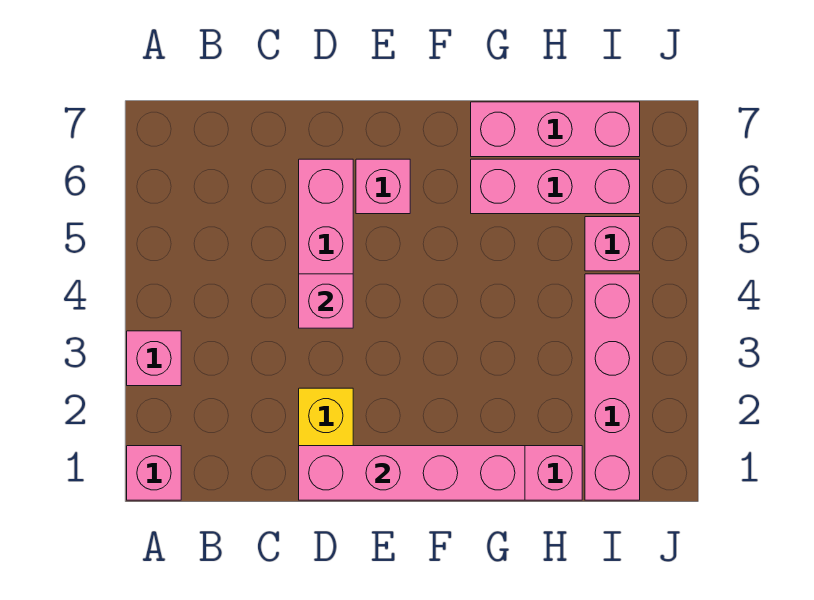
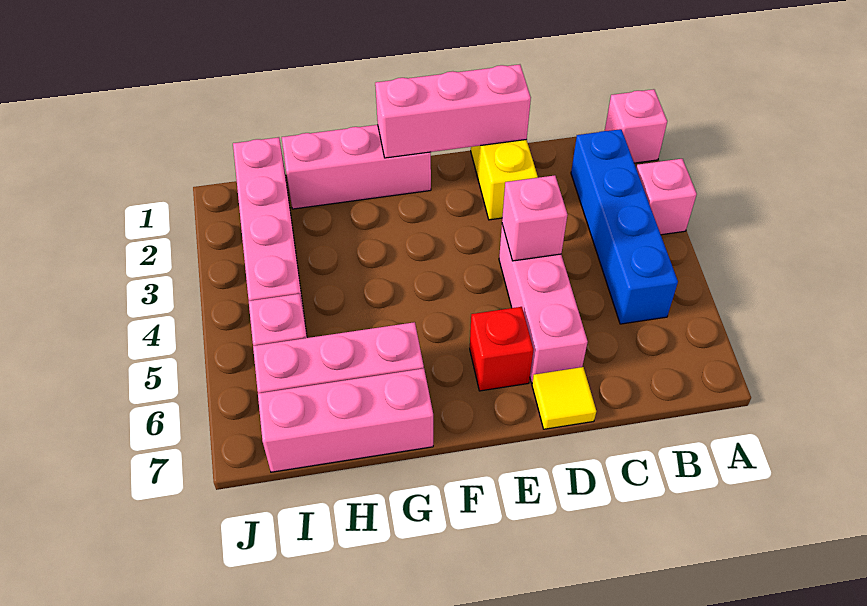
none -> blue 1x4 brick [571,129,678,324]
pink 1x4 brick [299,446,525,500] -> pink 1x3 brick [375,65,531,158]
none -> yellow 1x1 tile [532,367,596,429]
pink 1x1 brick [356,159,410,214] -> red 1x1 brick [470,307,533,391]

